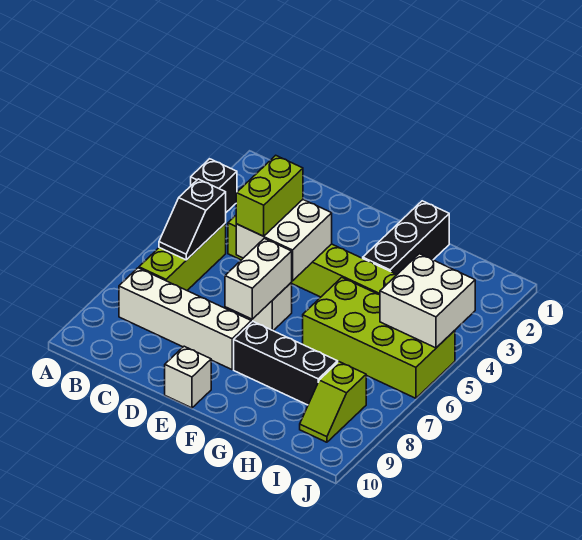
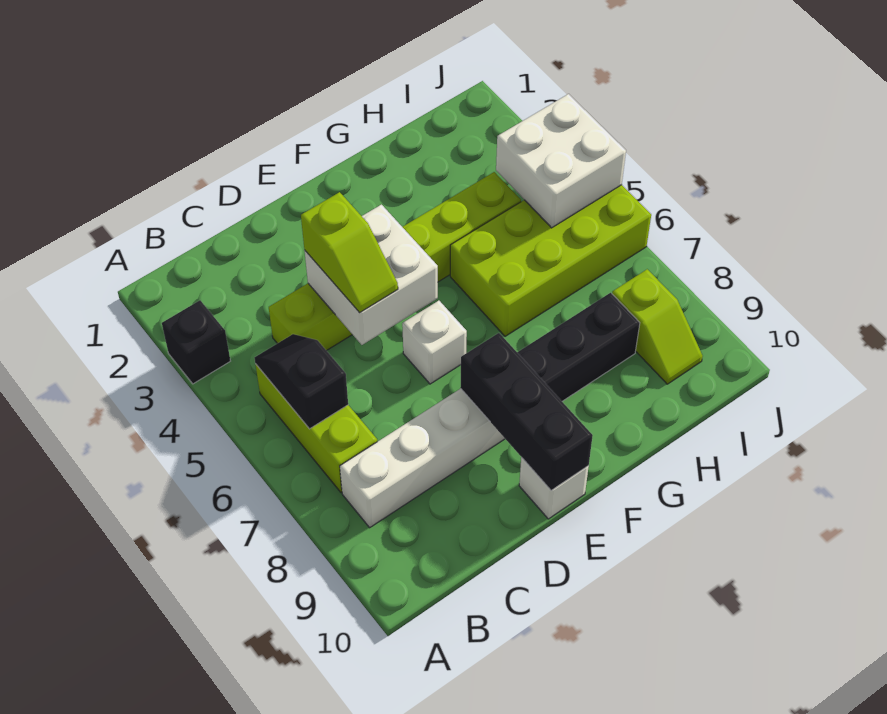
black 1x2 slope [159,179,226,260] -> black 1x2 slope turned to [255,334,348,429]
lime 1x2 brick [236,155,303,236] -> lime 1x2 slope [301,192,398,313]
white 1x2 brick [225,238,292,319] -> none
black 1x3 brick [363,201,449,274] -> black 1x3 brick moved to [460,333,593,490]

